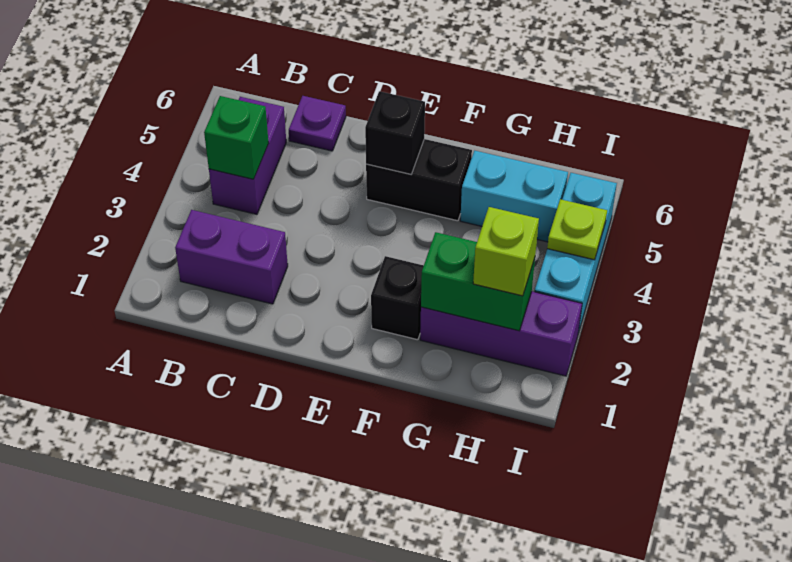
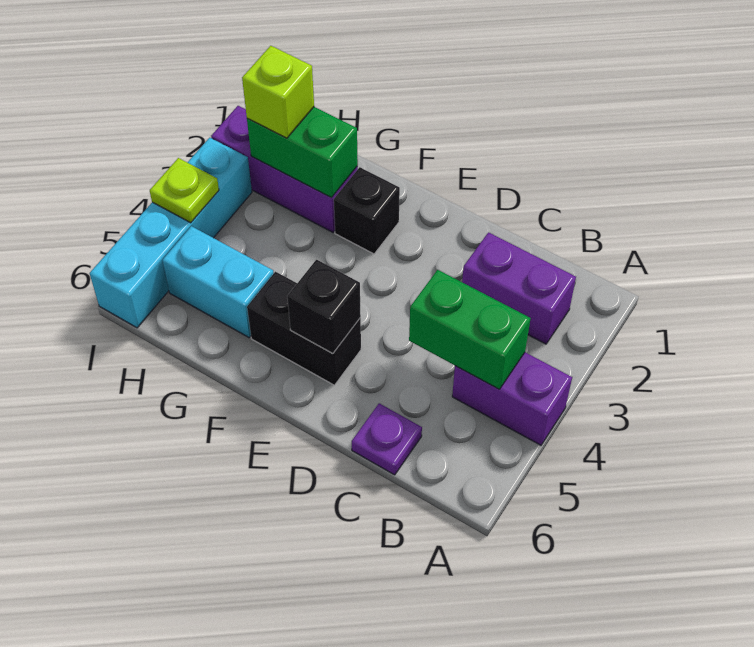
purple 1x2 brick [209,97,286,214] -> purple 1x2 brick turned to [452,352,572,445]
green 1x1 brick [204,96,269,179] -> green 1x2 brick [409,270,531,389]
cyan 1x3 brick [535,173,617,333] -> cyan 1x4 brick [90,138,252,328]

